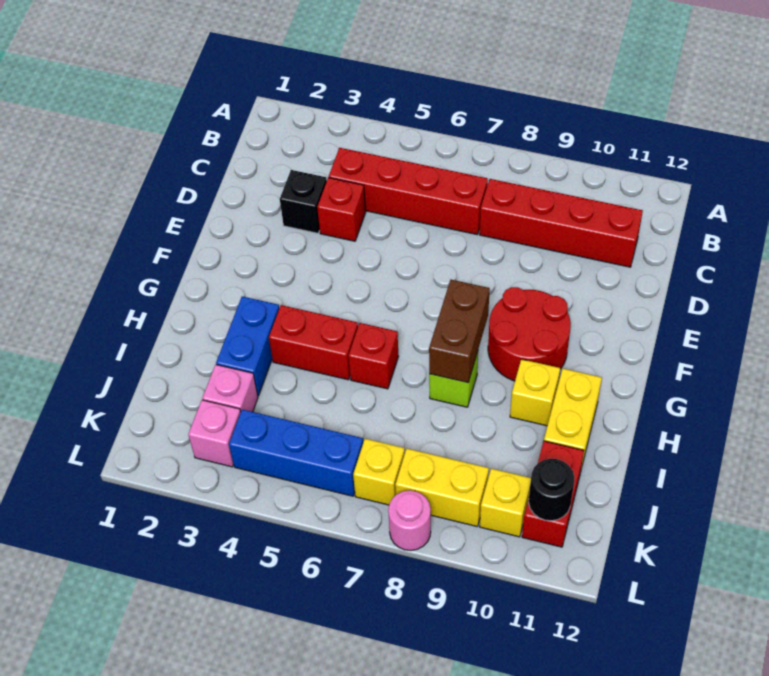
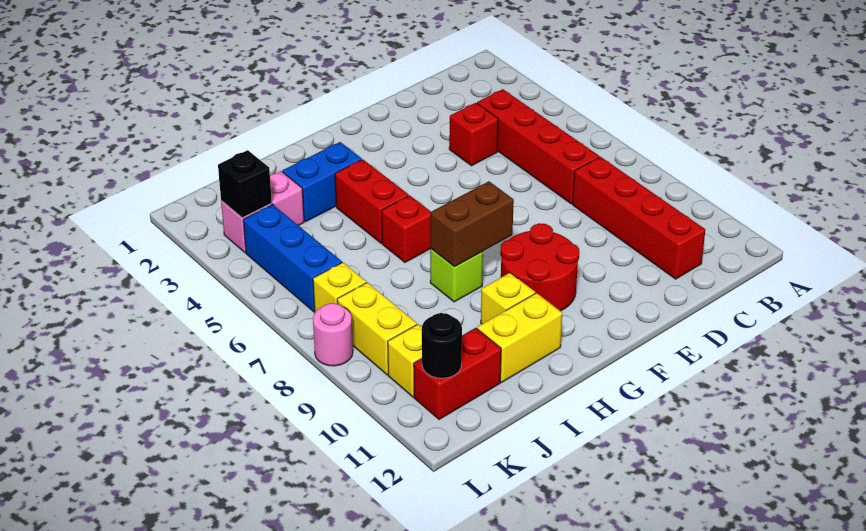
black 1x1 brick [280,170,327,233] -> black 1x1 brick moved to [218,150,272,218]

